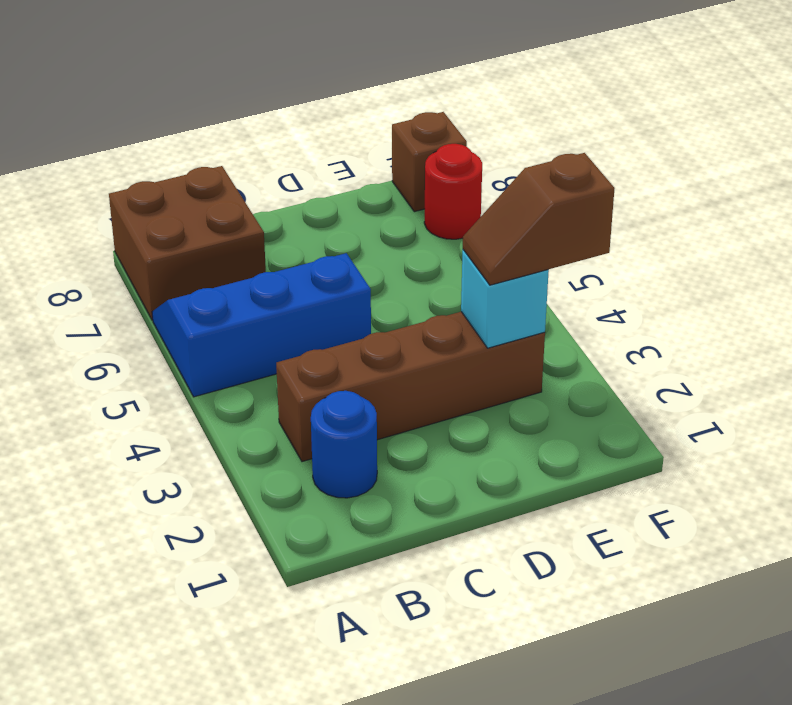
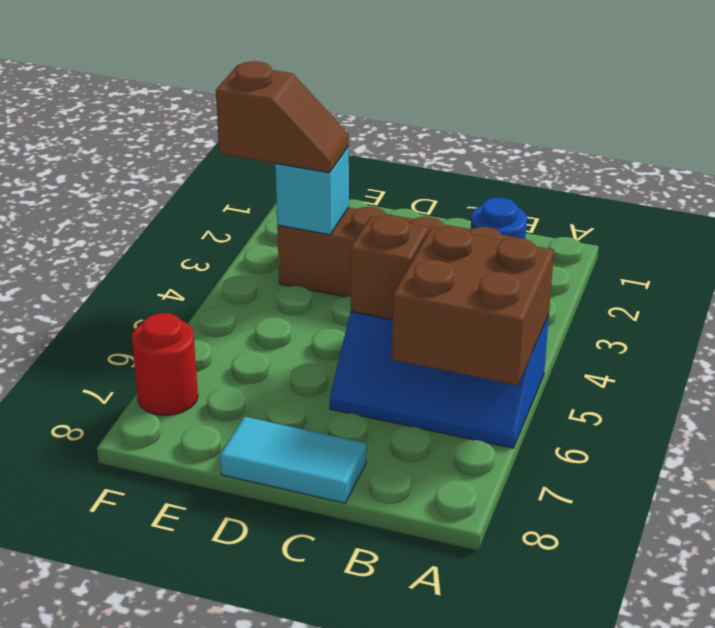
brown 2x2 brick [109,166,266,320] -> brown 2x2 brick moved to [392,226,554,385]
none -> cyan 1x2 tile [220,417,366,503]
brown 1x1 brick [392,112,467,212] -> brown 1x1 brick moved to [350,215,428,319]

